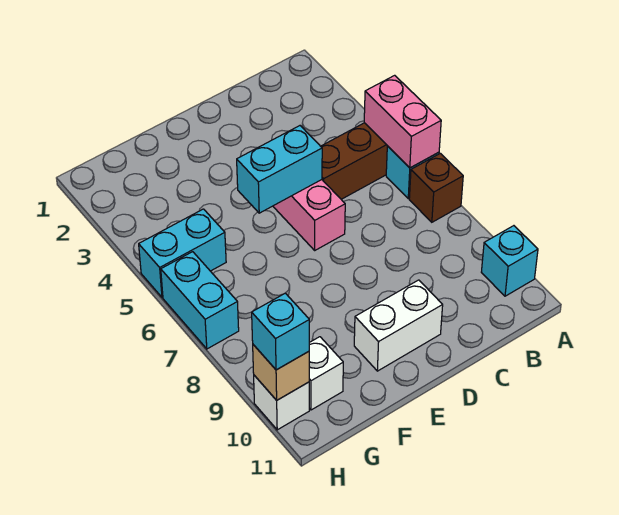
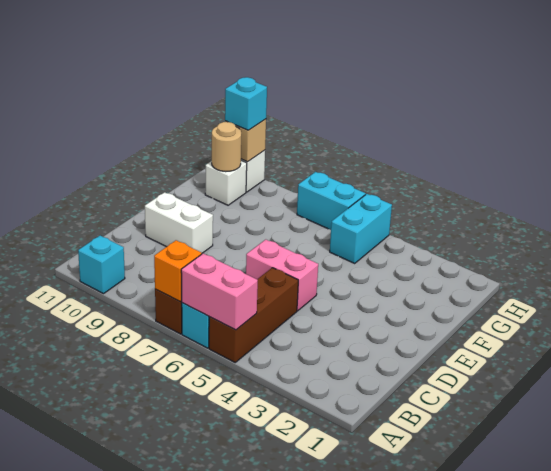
none -> orange 1x1 brick [154,240,202,302]
cyan 1x2 brick [237,126,322,213] -> none
white 1x2 brick [354,280,443,371] -> white 1x2 brick turned to [145,192,213,253]
none -> tan 1x1 round brick [212,122,241,172]

